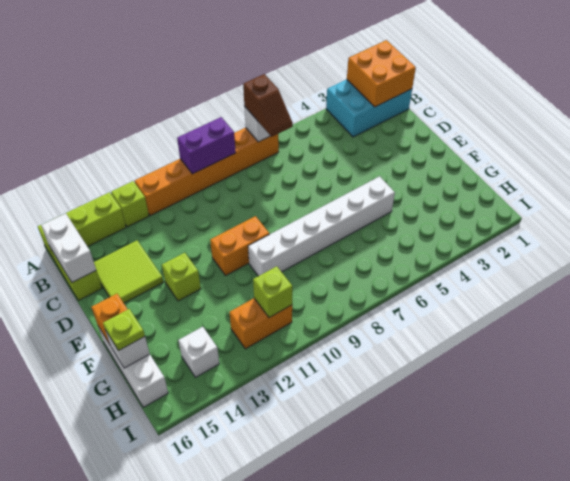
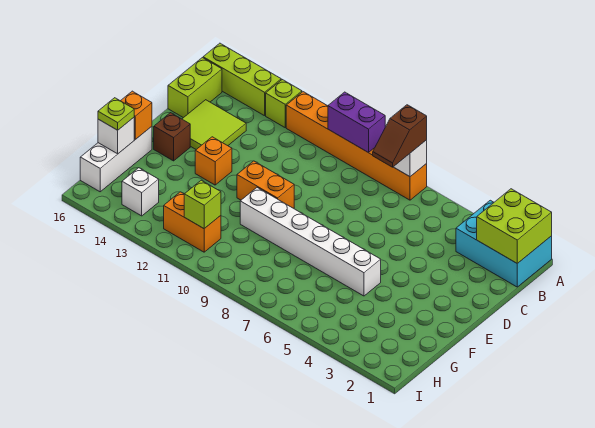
orange 2x2 brick [347,40,416,107] -> lime 2x2 brick [477,189,552,263]
white 1x2 brick [41,213,96,282] -> none
lime 1x1 brick [162,253,201,301] -> orange 1x1 brick [195,137,232,185]
none -> brown 1x1 brick [154,113,190,161]

